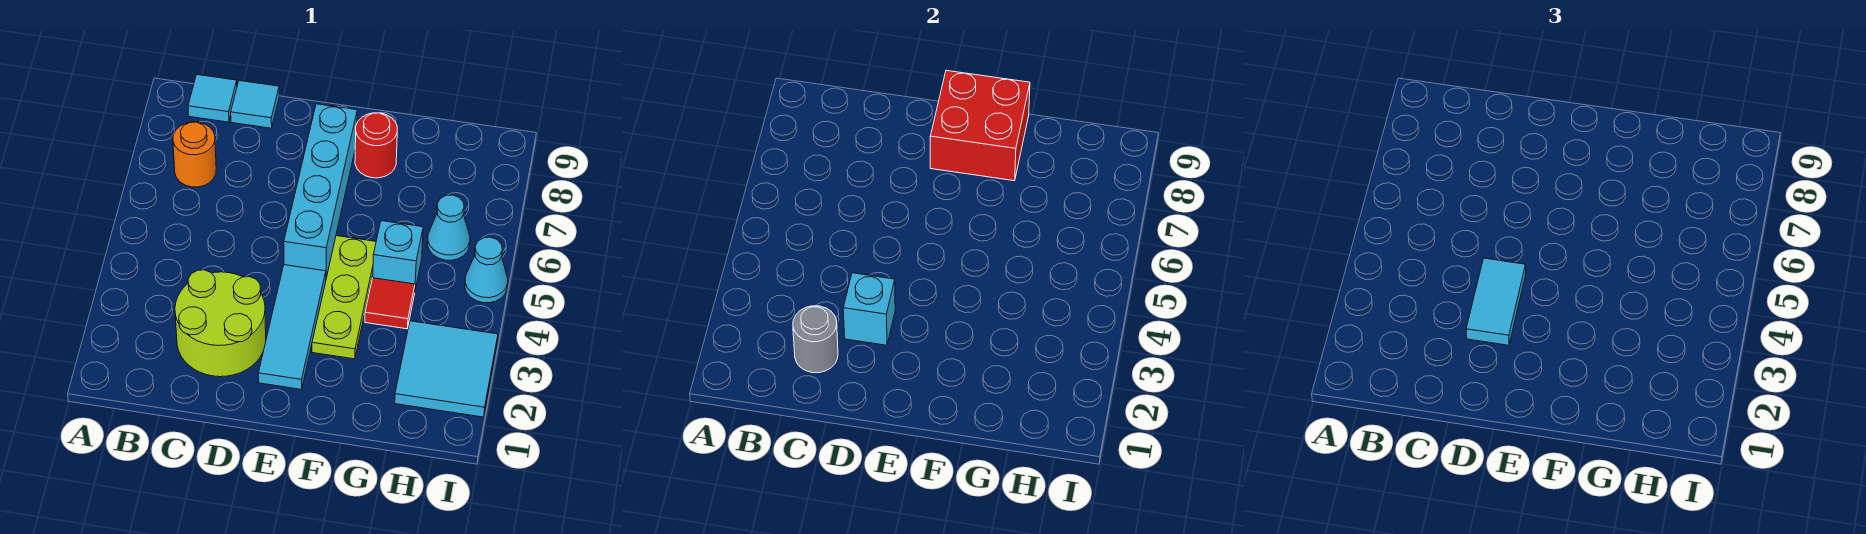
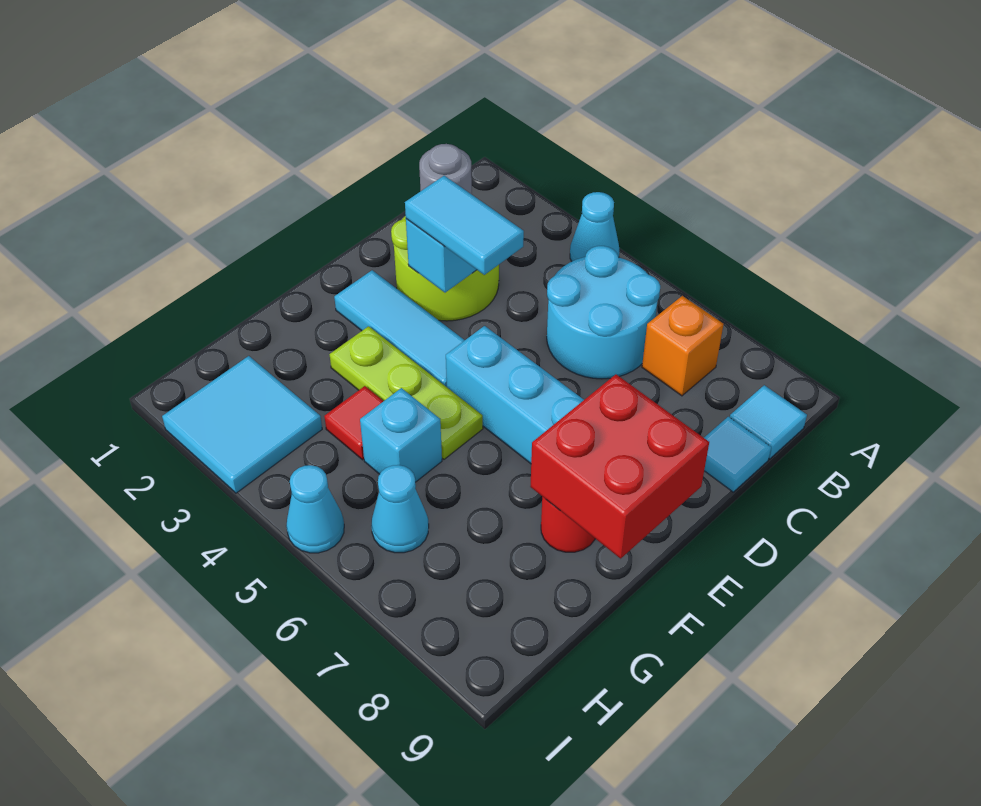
none -> cyan 1x1 cone [570,192,619,261]
none -> cyan 2x2 round brick [547,246,660,379]
orange 1x1 round brick [173,122,216,187] -> orange 1x1 brick [642,296,723,396]

